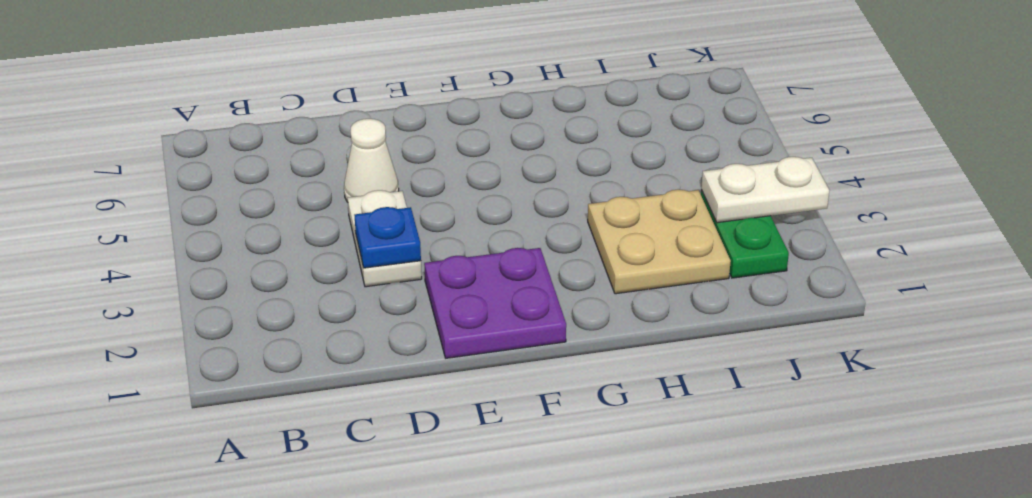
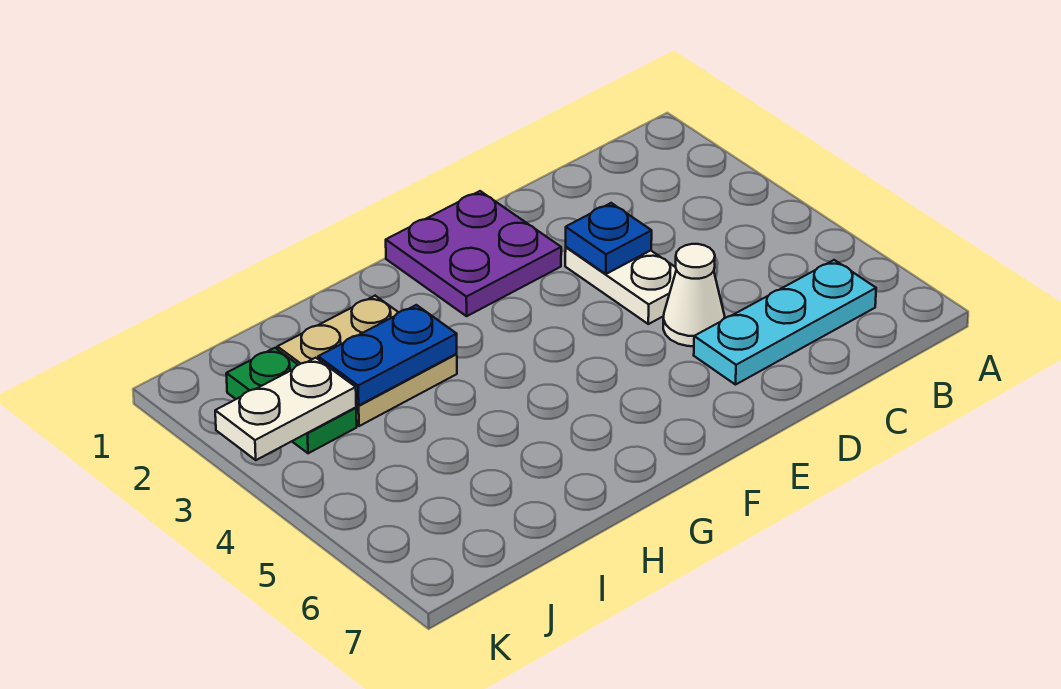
none -> cyan 1x3 plate [694,260,876,385]
none -> blue 1x2 plate [318,305,457,405]

